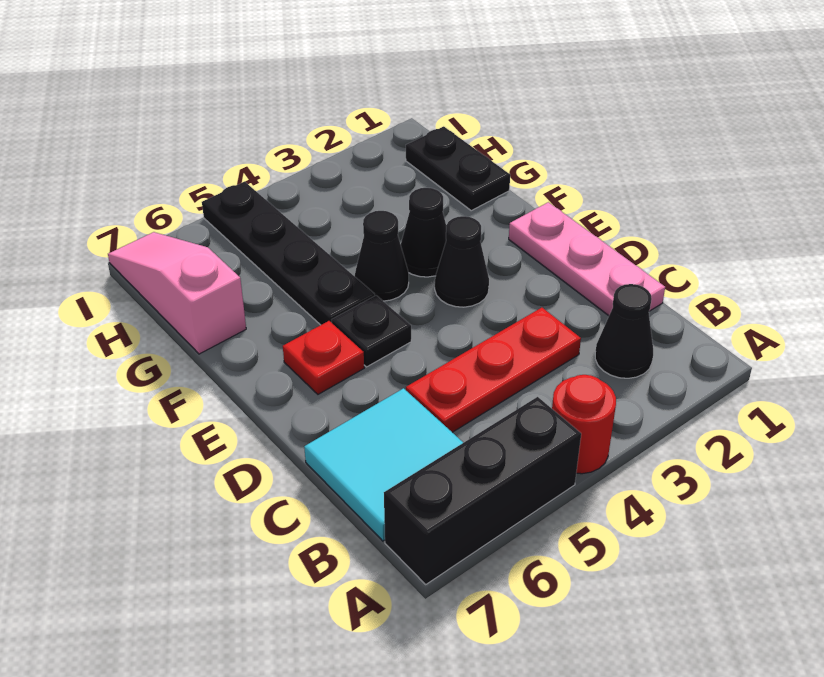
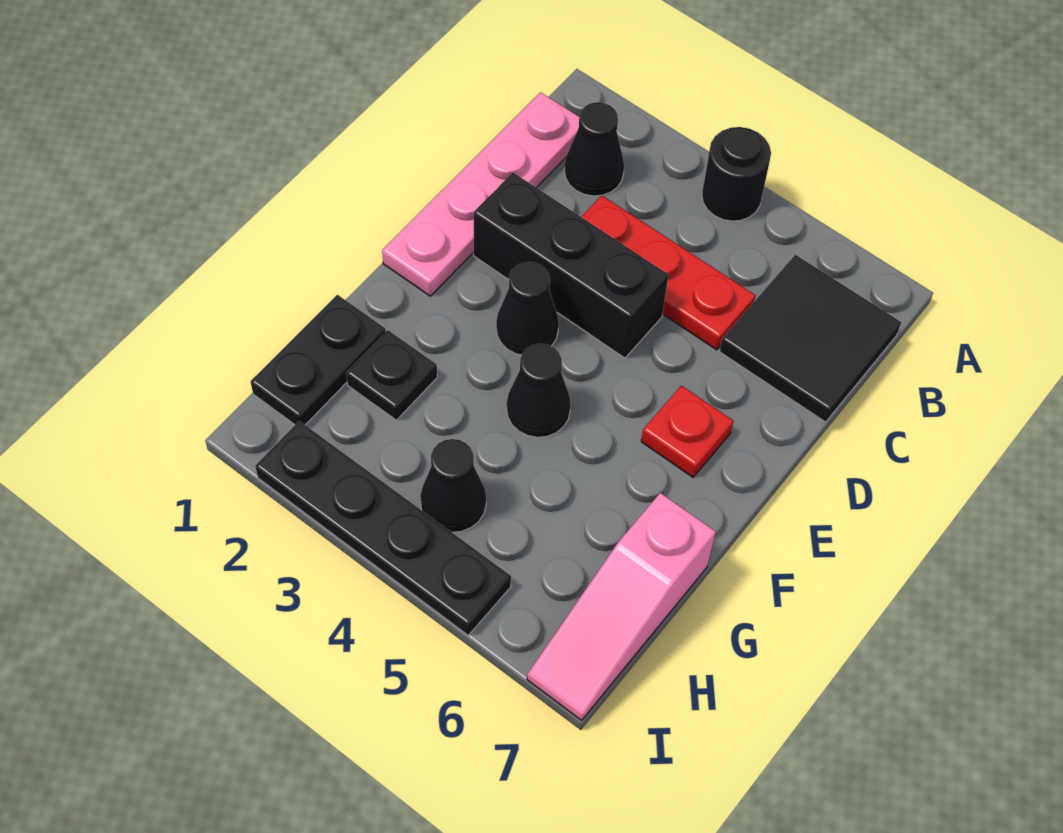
red 1x1 round brick [552,375,616,474] -> black 1x1 round brick [702,127,771,221]
black 1x3 brick [384,397,581,584] -> black 1x3 brick moved to [474,173,669,358]
cyan 2x2 tile [304,388,463,541] -> black 2x2 tile [719,255,901,422]
pink 1x3 plate [509,202,665,316] -> pink 1x4 plate [382,92,579,296]
black 1x1 plate [332,295,411,367] -> black 1x1 plate moved to [346,330,437,420]
black 1x1 cone [401,188,446,277] -> black 1x1 cone moved to [420,439,486,532]
black 1x4 plate [202,182,375,325] -> black 1x4 plate turned to [255,421,511,635]

